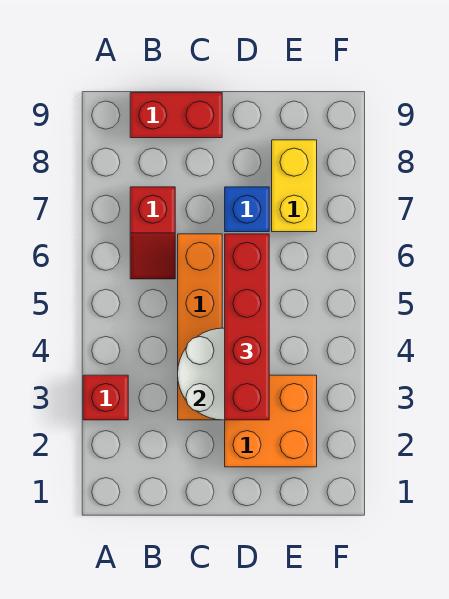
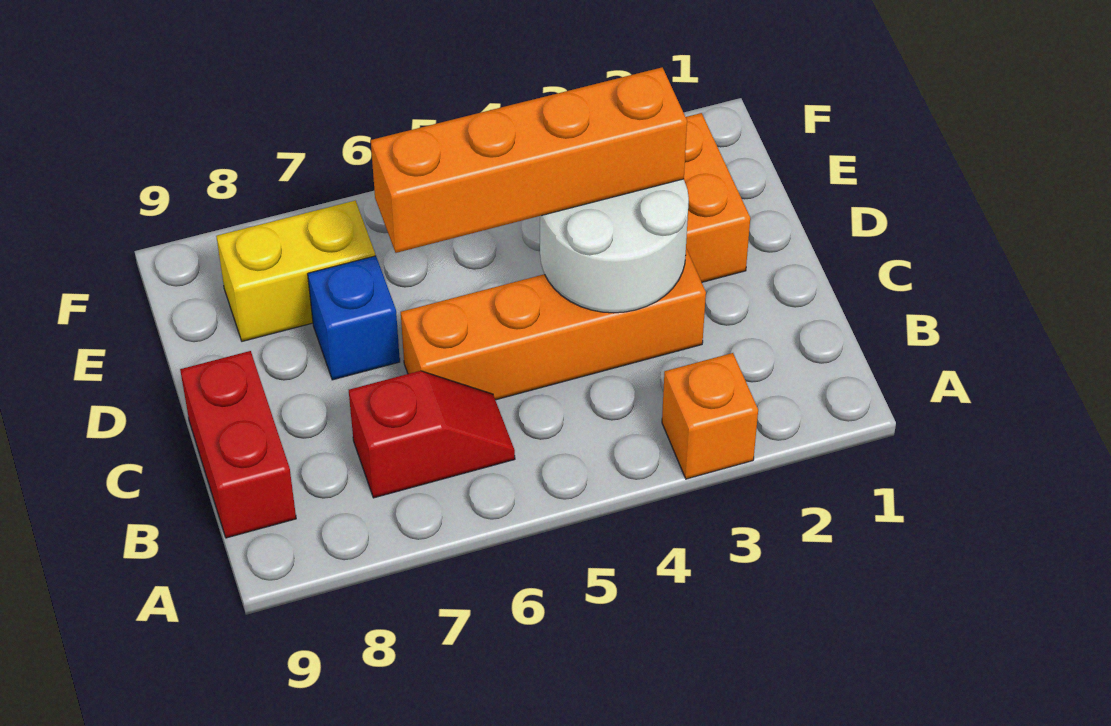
red 1x1 brick [83,375,128,420] -> orange 1x1 brick [662,353,758,479]
red 1x4 brick [225,234,269,420] -> orange 1x4 brick [371,67,687,253]

